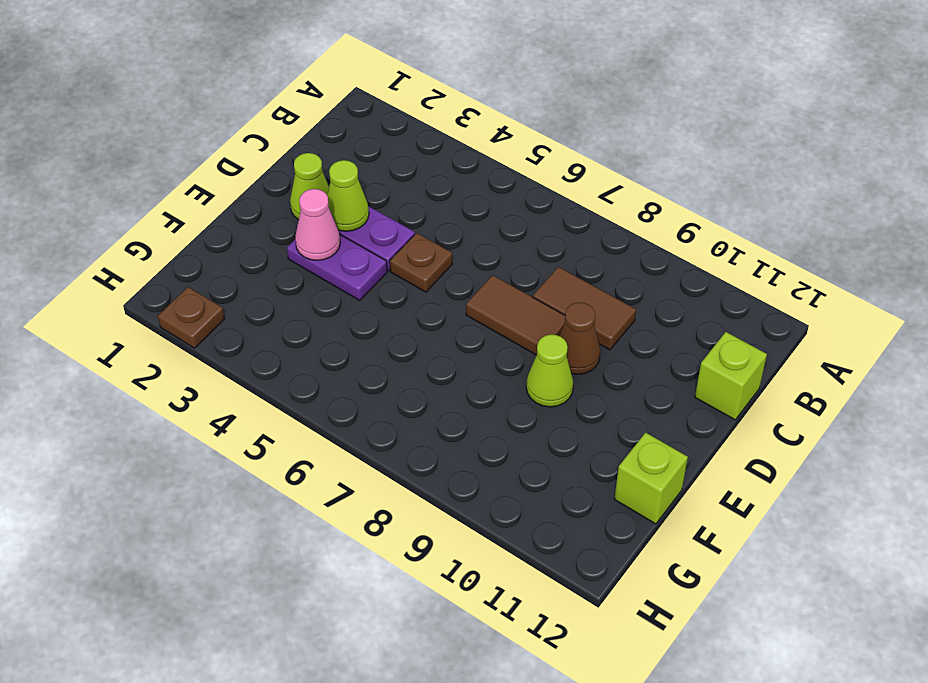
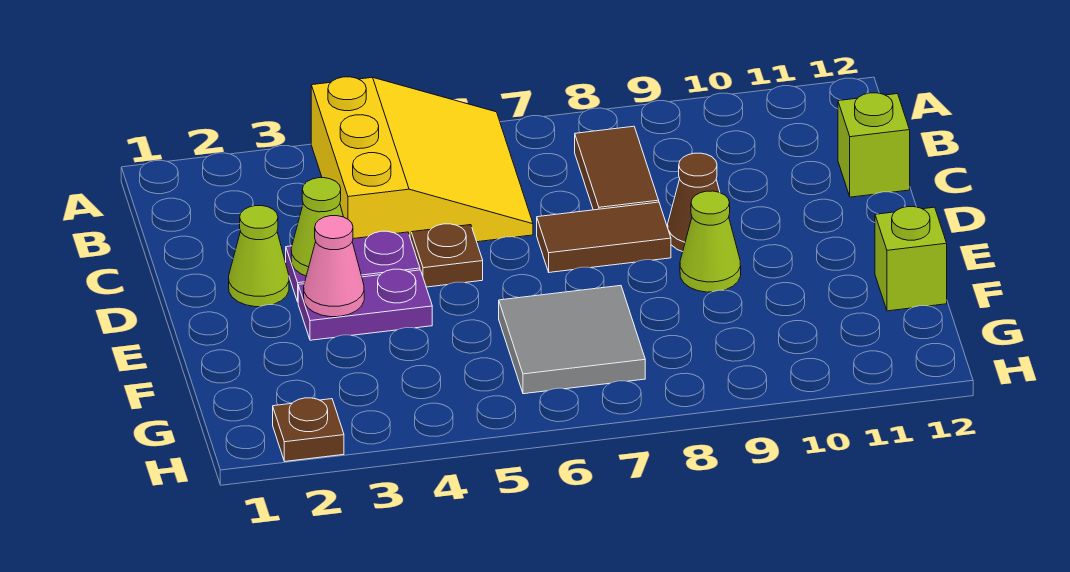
none -> yellow 3x3 slope [311,77,533,242]
brown 1x2 tile [533,267,636,350] -> brown 1x2 tile turned to [575,126,659,210]
none -> grey 2x2 tile [499,286,645,394]

